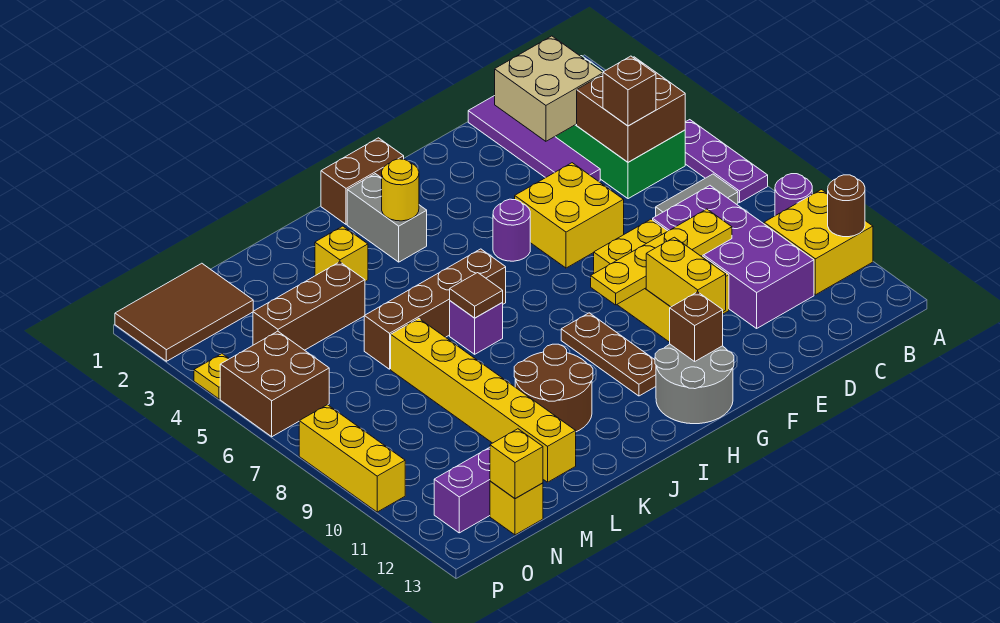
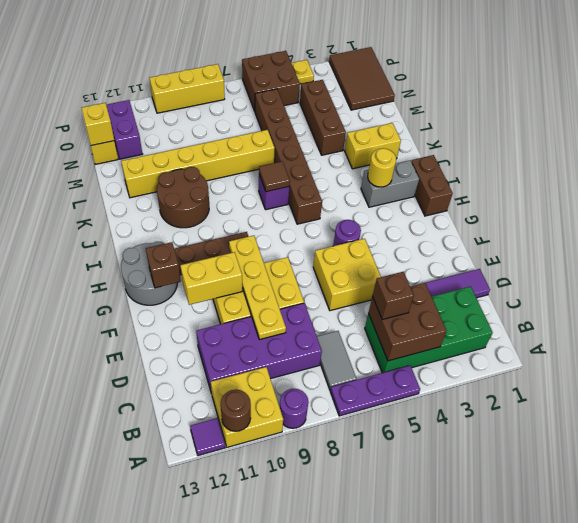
none -> purple 1x1 tile [190,418,225,456]
tan 2x2 brick [495,36,603,141] -> none
brown 1x4 brick [364,249,506,369] -> brown 1x6 brick [255,89,322,224]
yellow 1x1 brick [315,226,368,281] -> yellow 1x2 brick [345,123,401,169]

